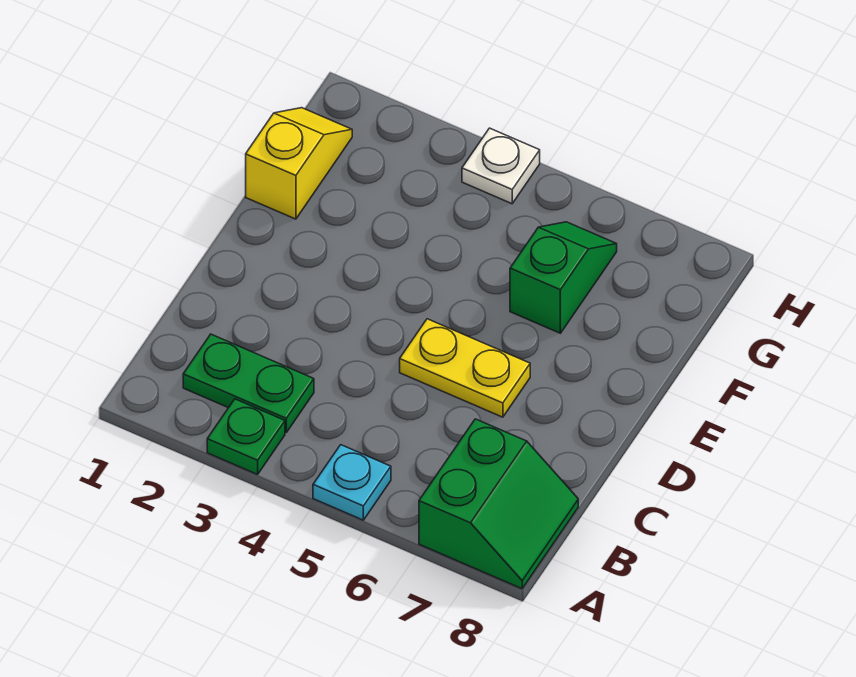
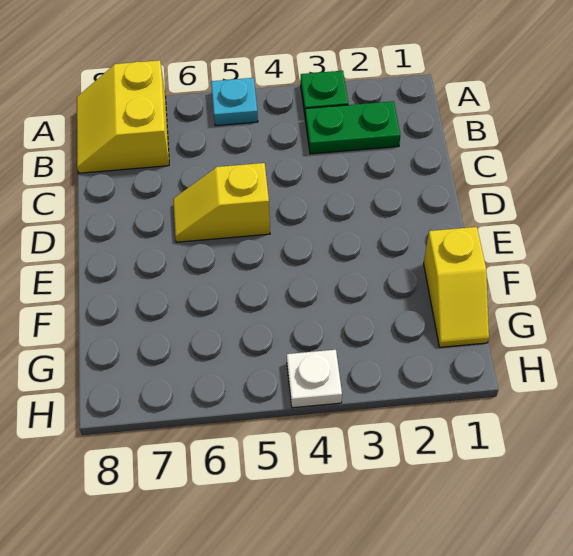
green 2x2 slope [419,419,578,589] -> yellow 2x2 slope [77,60,169,173]
yellow 1x2 plate [400,319,530,417] -> yellow 1x2 slope [173,163,270,242]
green 1x2 slope [510,222,617,333] -> none

